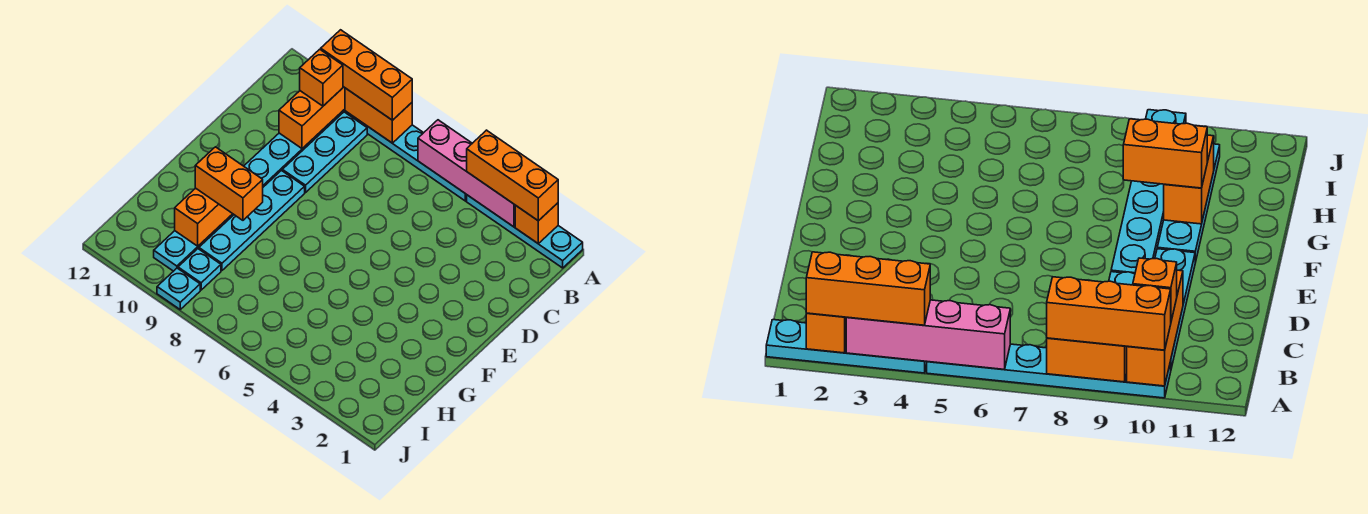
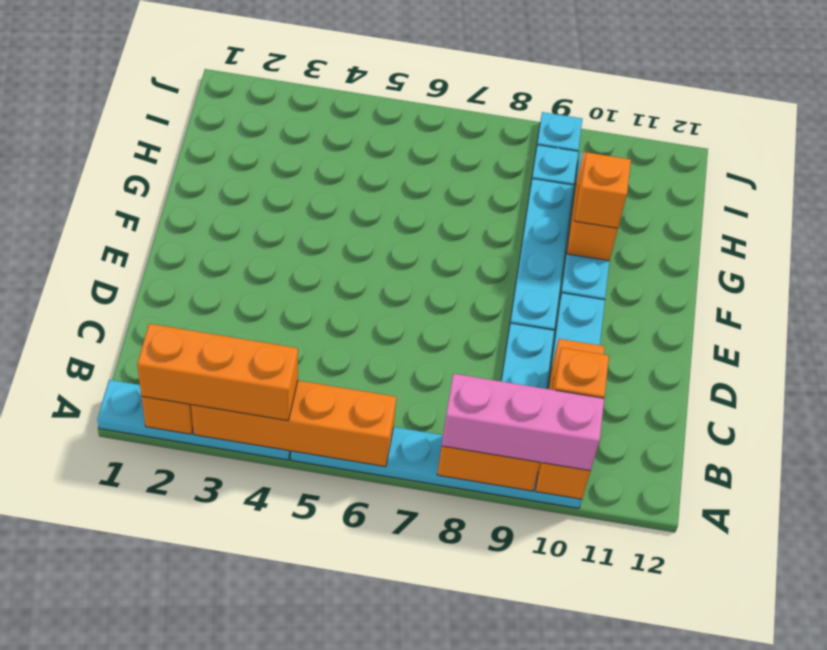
pink 1x4 brick [418,120,515,227] -> orange 1x4 brick [191,381,396,467]
orange 1x3 brick [321,30,412,120] -> pink 1x3 brick [442,374,604,471]
orange 1x2 brick [195,147,263,220] -> orange 1x1 brick [574,152,631,228]

